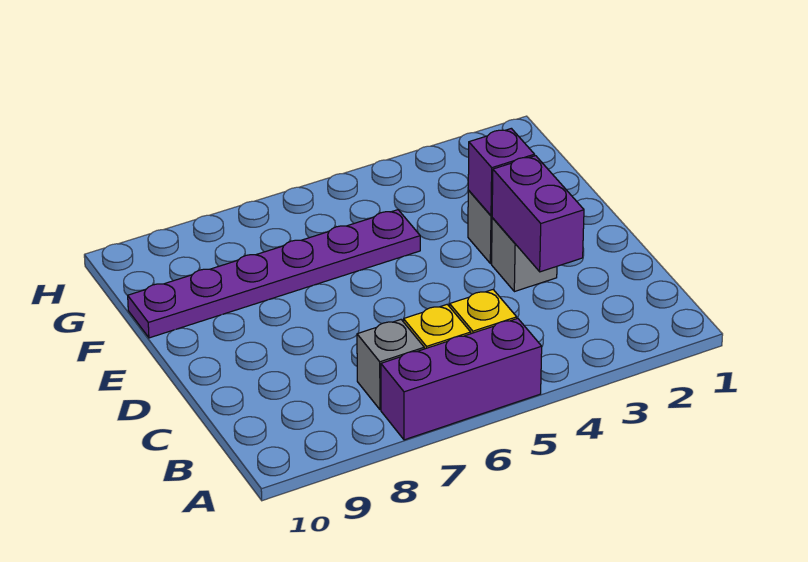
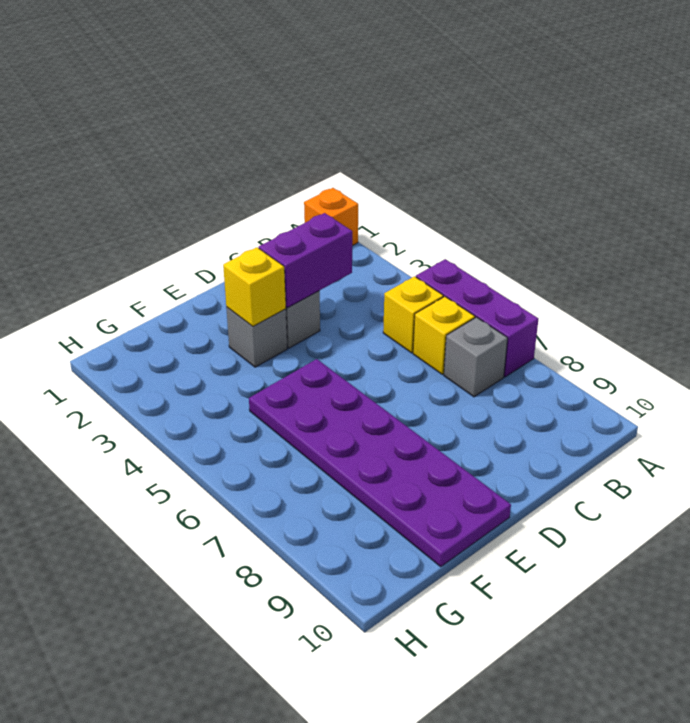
none -> orange 1x1 brick [304,188,358,246]
purple 1x1 brick [468,128,535,216] -> yellow 1x1 brick [223,247,286,326]
purple 1x6 plate [128,210,420,338] -> purple 2x6 plate [249,359,511,567]

